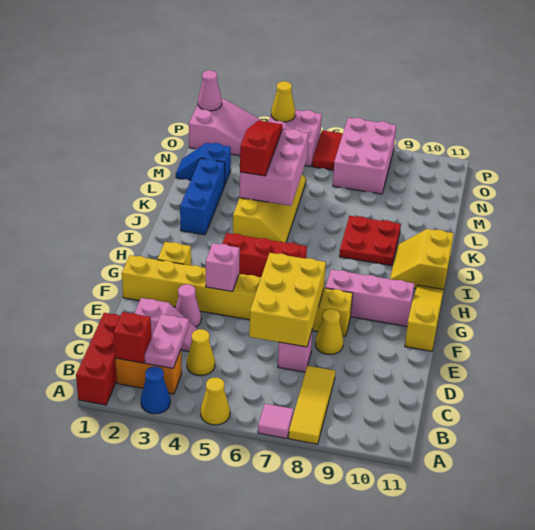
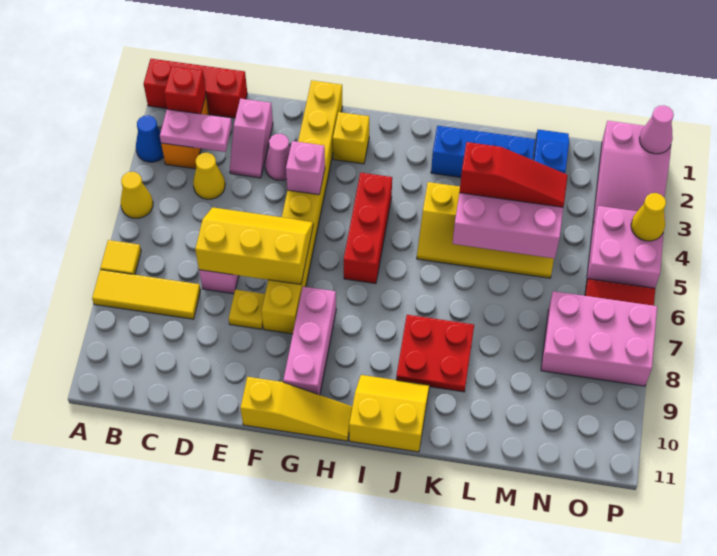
pink 1x1 tile [258,404,294,439] -> yellow 1x1 tile [100,240,141,275]
yellow 2x3 brick [249,253,326,347] -> yellow 2x3 slope [195,207,313,284]
yellow 1x1 cone [315,309,343,355] -> yellow 1x1 plate [229,289,265,329]

